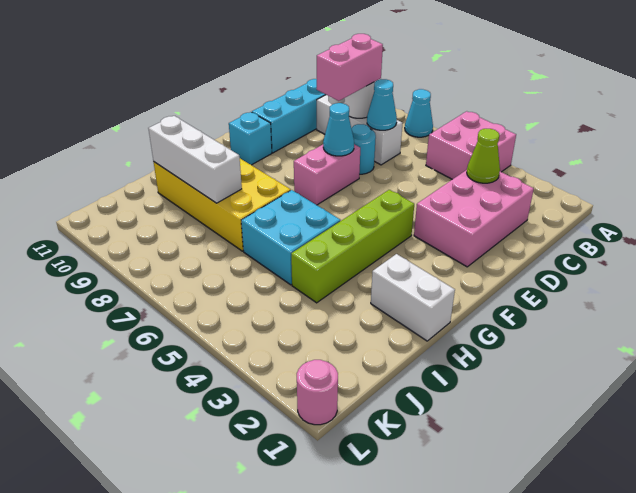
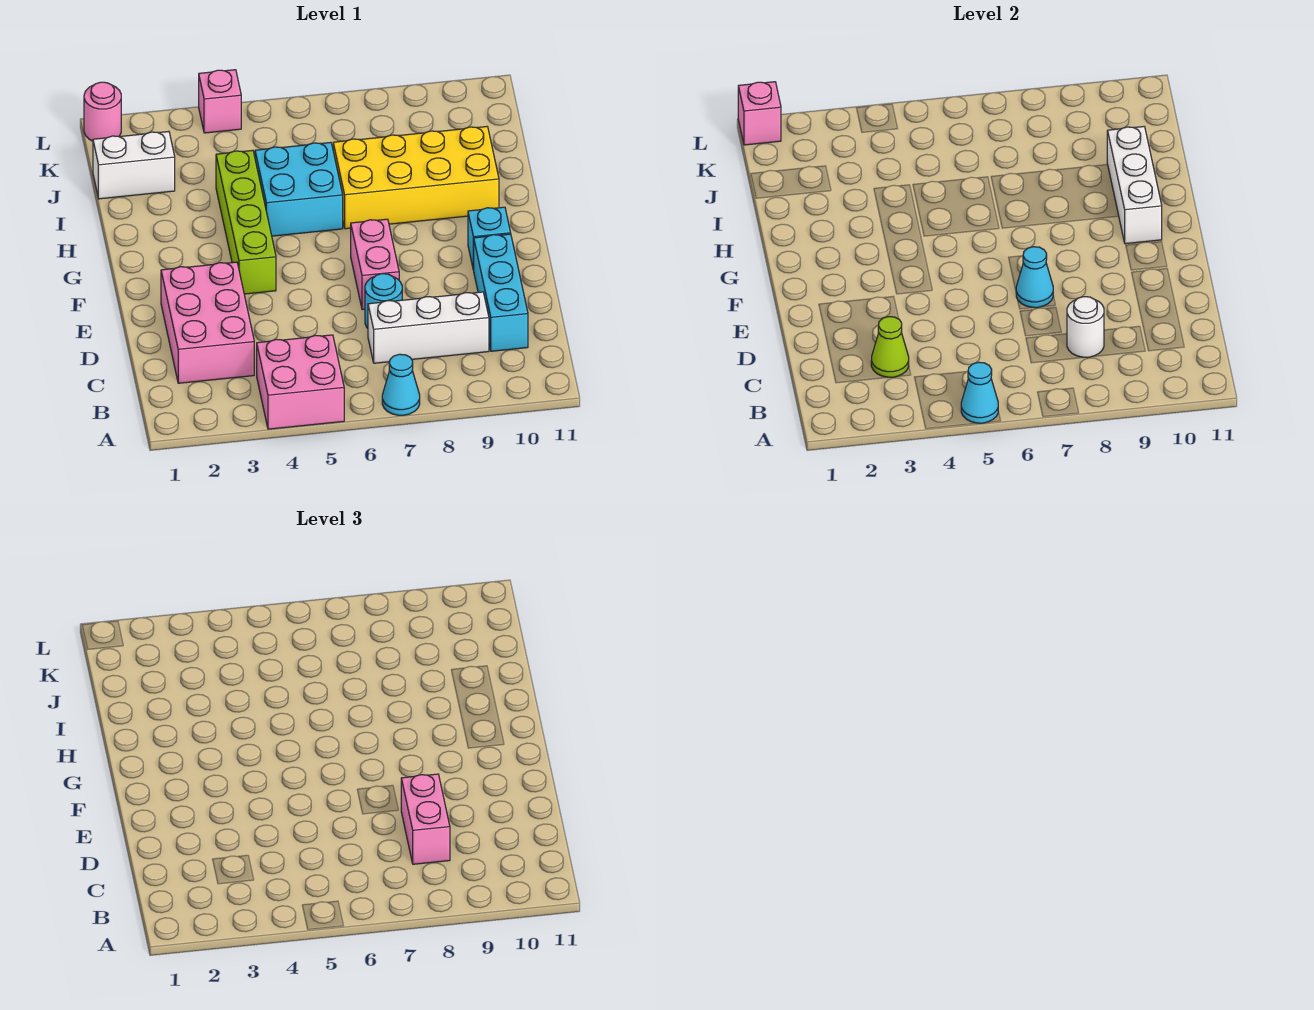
cyan 1x1 cone [367,79,397,130] -> cyan 1x1 cone moved to [961,362,998,423]
white 1x2 brick [371,254,455,341] -> white 1x2 brick moved to [93,132,175,199]
white 1x3 brick [148,116,242,203] -> white 1x3 brick turned to [1107,127,1162,244]
none -> pink 1x1 brick [738,82,781,145]
none -> pink 1x1 brick [199,70,241,133]

